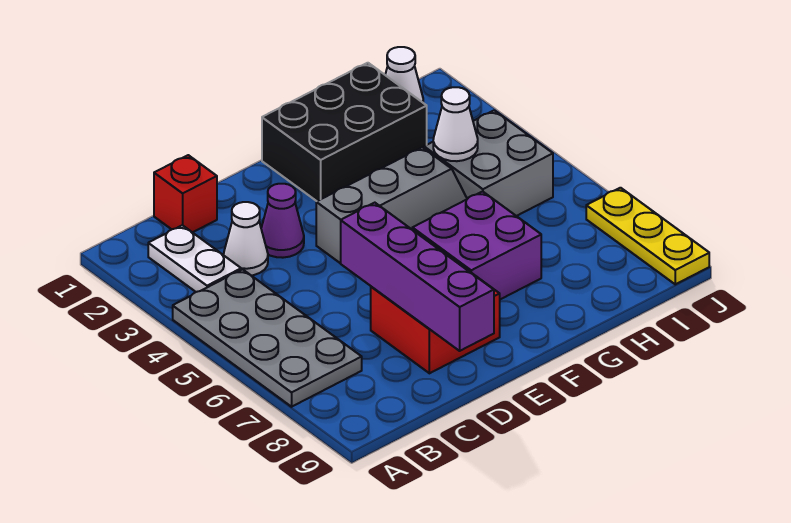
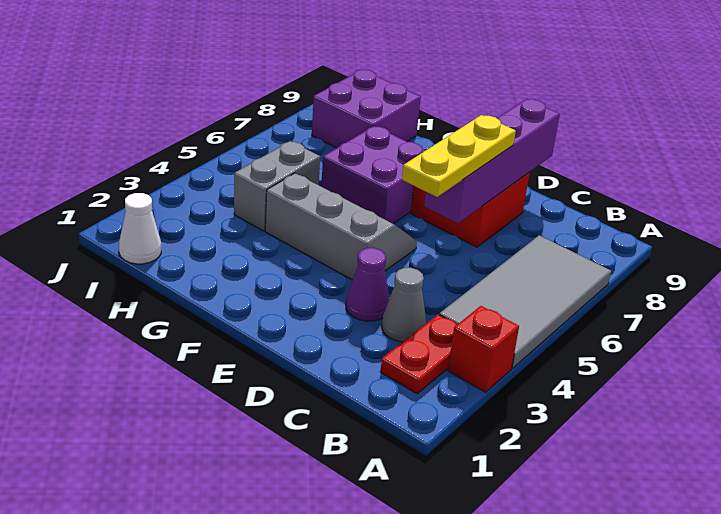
grey 2x4 plate [173,269,362,407] -> grey 2x4 tile [439,235,611,368]
white 1x2 plate [148,225,241,292] -> red 1x2 plate [380,314,457,394]
red 1x1 brick [154,155,217,233] -> red 1x1 brick moved to [448,306,519,392]
white 1x1 cone [224,202,268,275] -> grey 1x1 cone [382,268,427,342]
black 2x3 brick [262,63,427,201] -> none
grey 2x2 brick [424,110,553,216] -> grey 1x2 brick [234,141,320,231]
white 1x1 cone [433,87,478,161] -> none
none -> purple 2x2 brick [312,70,421,148]
yellow 1x3 plate [586,188,709,284] -> yellow 1x3 plate moved to [402,115,516,197]

